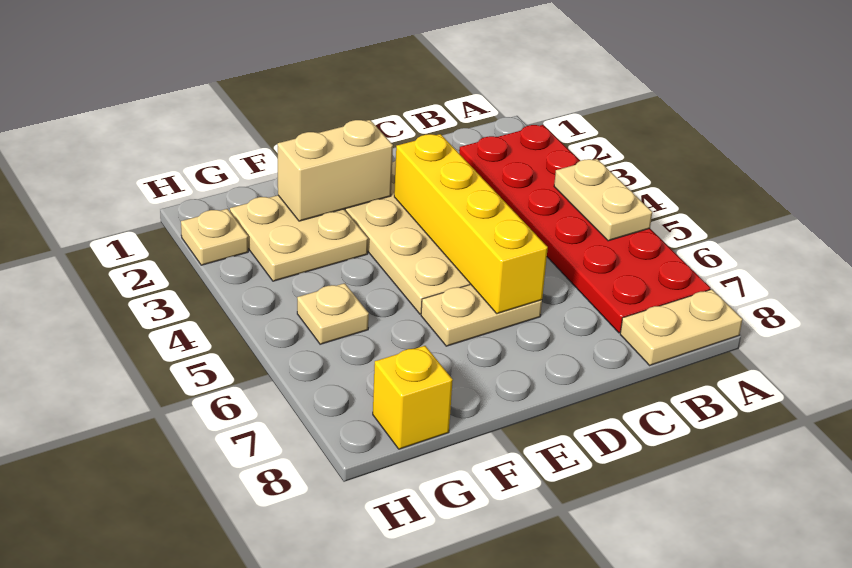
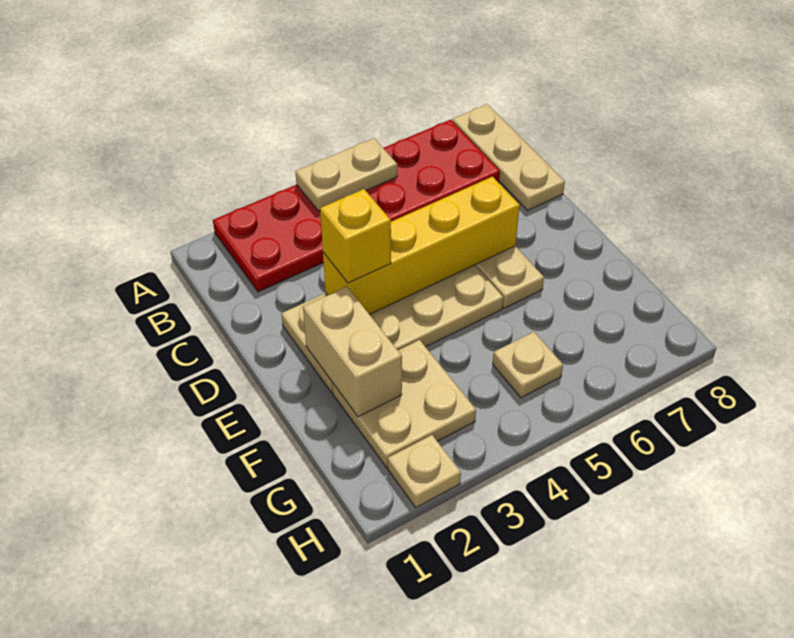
tan 1x2 plate [620,289,743,365] -> tan 1x3 plate [452,104,565,210]
yellow 1x1 brick [373,346,453,449] -> yellow 1x1 brick moved to [320,189,391,283]

